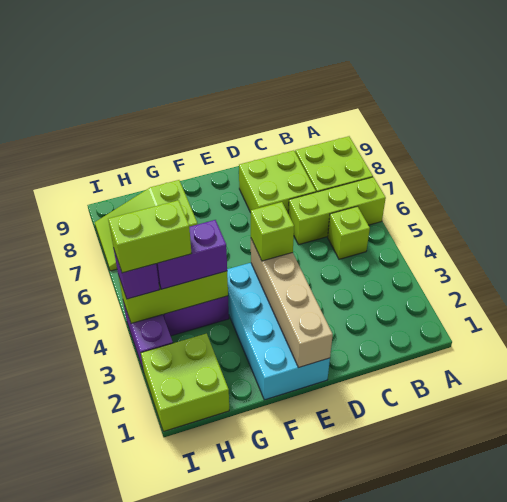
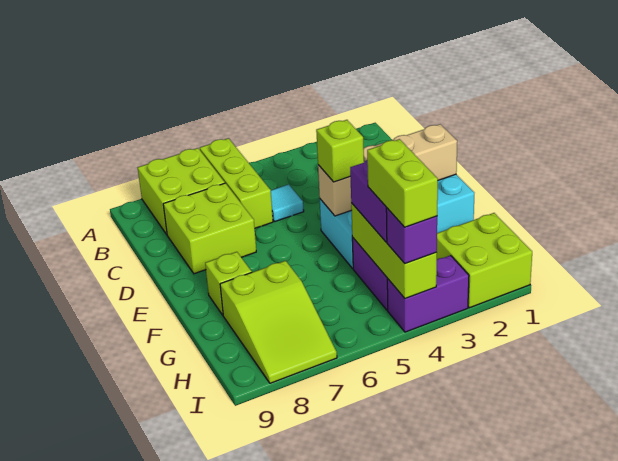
lime 1x1 brick [328,206,370,259] -> lime 1x1 brick moved to [205,252,252,315]
none -> cyan 1x1 tile [271,184,304,222]

